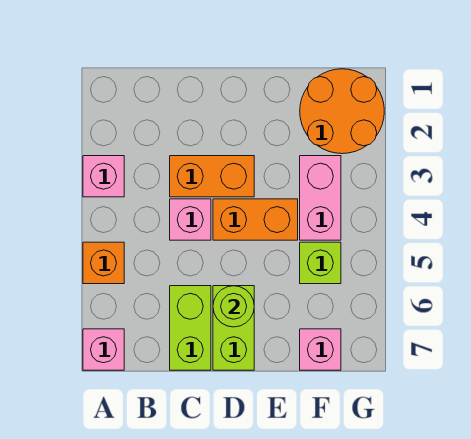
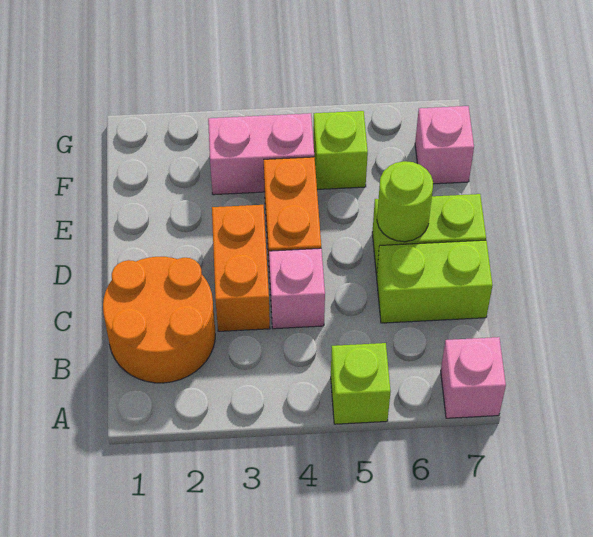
pink 1x1 brick [83,156,124,197] -> none
orange 1x1 brick [83,242,124,284] -> lime 1x1 brick [331,343,391,424]
orange 2x2 round brick [300,69,384,154] -> orange 2x2 round brick moved to [103,257,215,383]

